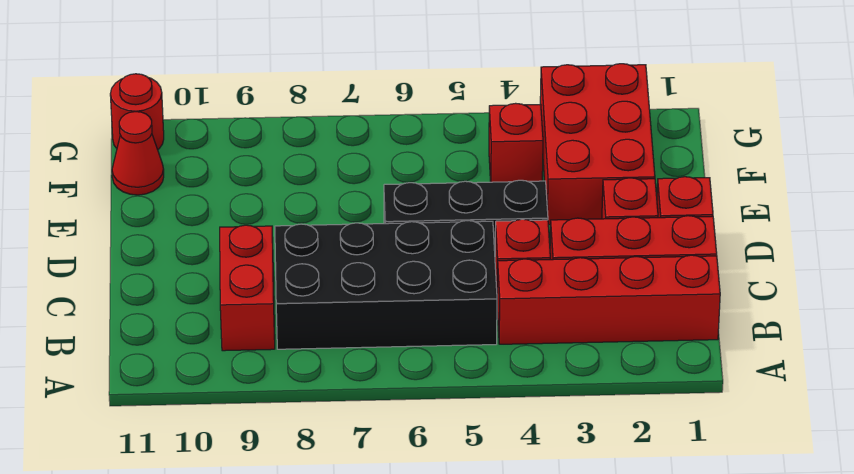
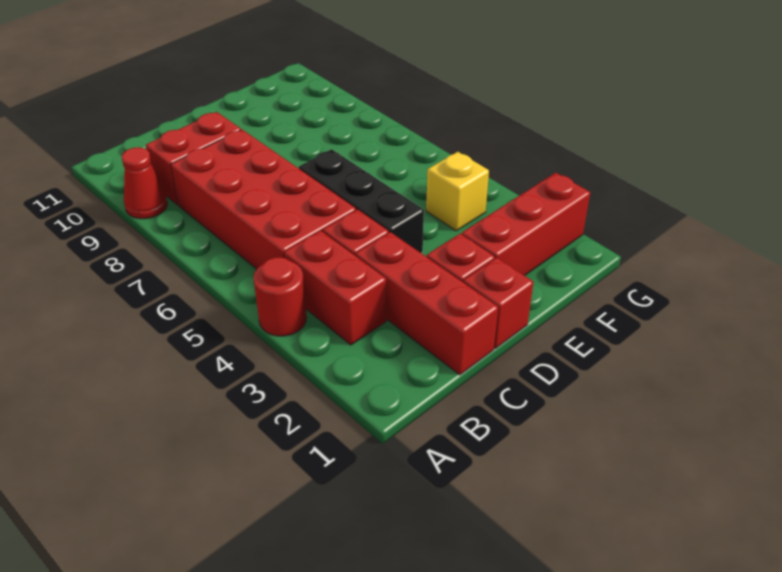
red 1x4 brick [497,255,720,344] -> red 1x2 brick [284,231,386,345]
black 2x4 brick [275,221,497,349] -> red 2x4 brick [171,130,356,269]
red 2x3 brick [540,64,655,225] -> red 1x3 brick [462,173,590,276]
red 1x1 brick [489,103,543,182] -> yellow 1x1 brick [426,152,489,231]
red 1x1 cone [112,112,164,195] -> red 1x1 cone moved to [122,147,168,219]
red 1x1 round brick [110,74,164,150] -> red 1x1 round brick moved to [253,257,306,336]

